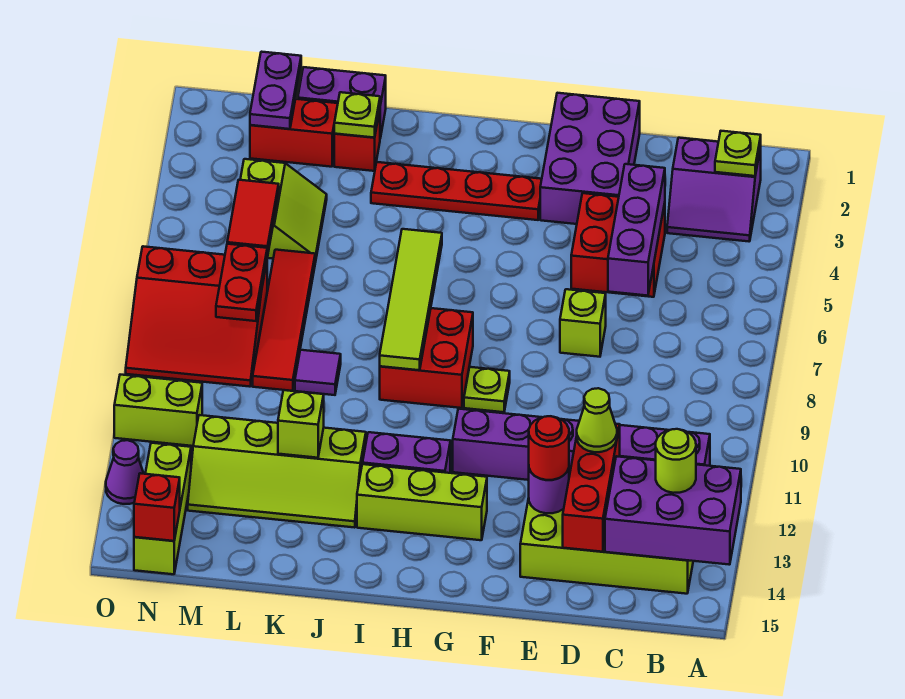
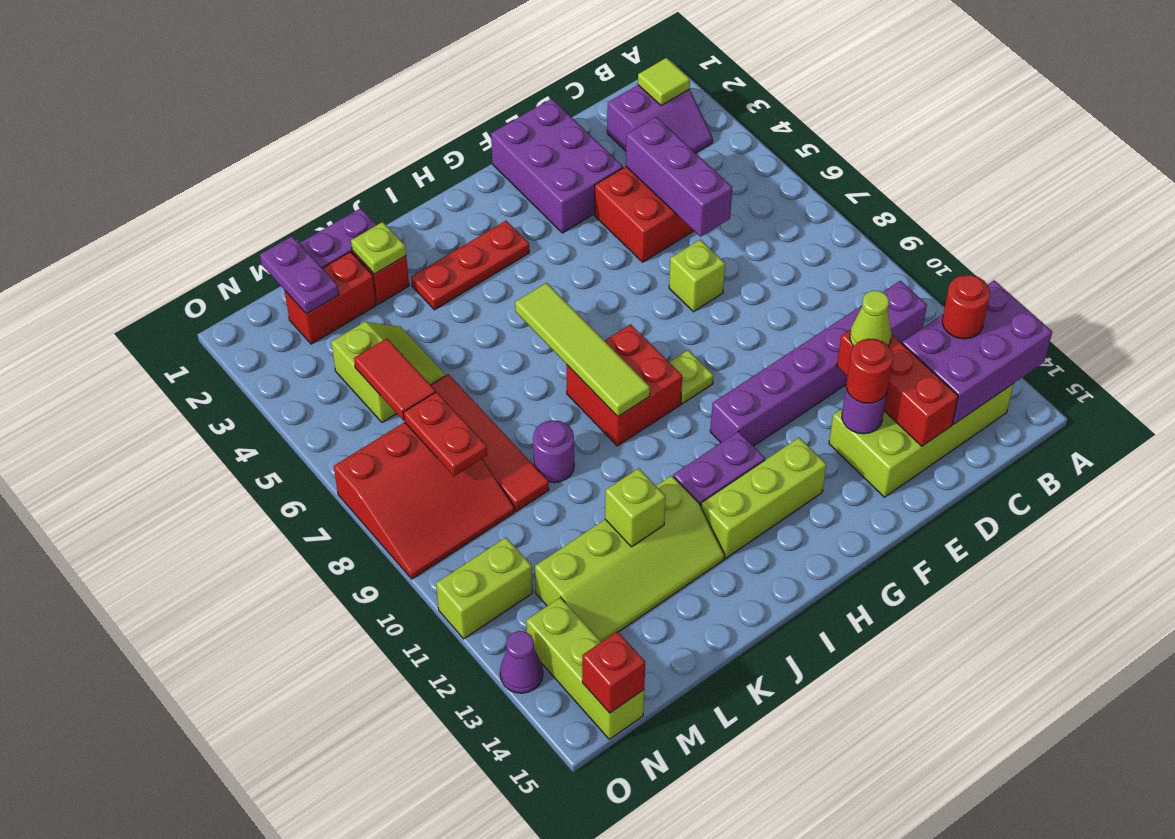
lime 1x1 plate [715,131,761,176] -> lime 1x1 tile [638,58,690,106]
lime 1x1 round brick [656,429,696,493] -> red 1x1 round brick [942,275,990,339]
red 1x4 plate [371,162,542,220] -> red 1x3 plate [411,221,529,310]
purple 1x1 tile [295,350,341,395] -> purple 1x1 round brick [533,420,574,483]

